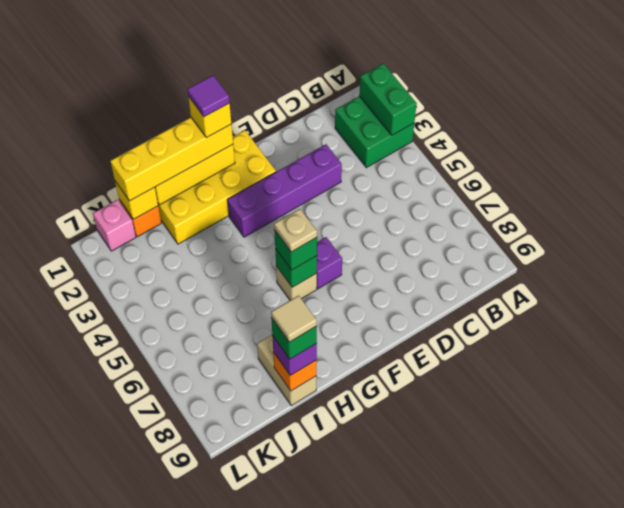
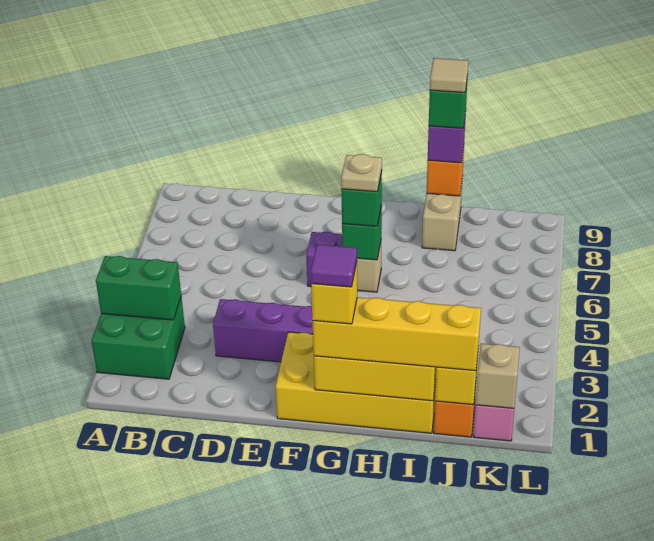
green 1x2 brick [359,63,417,135] -> green 1x2 brick turned to [96,256,181,320]
none -> tan 1x1 brick [476,344,520,408]

